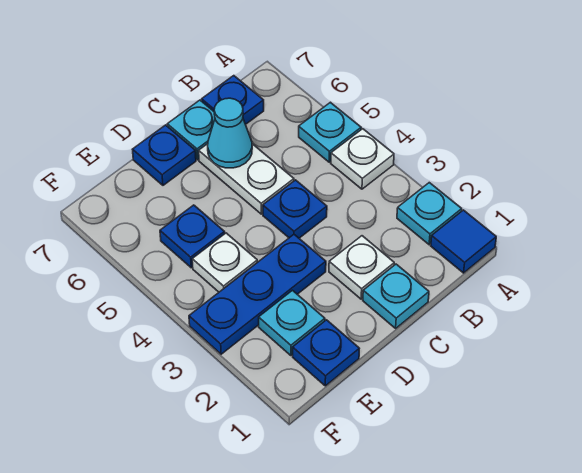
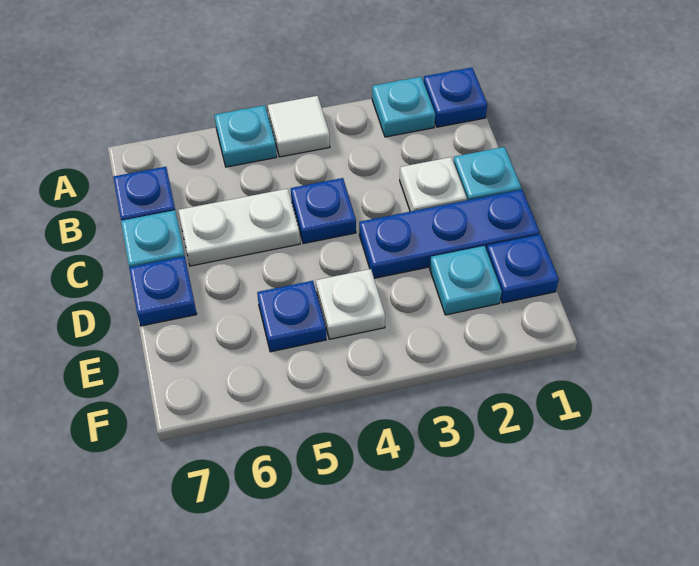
blue 1x1 tile [431,210,496,273] -> blue 1x1 plate [424,68,487,127]
white 1x1 plate [331,129,394,189] -> white 1x1 tile [268,96,330,157]
cyan 1x1 cone [208,98,252,168] -> none
blue 1x3 plate [189,235,326,354] -> blue 1x3 plate turned to [359,190,540,278]

